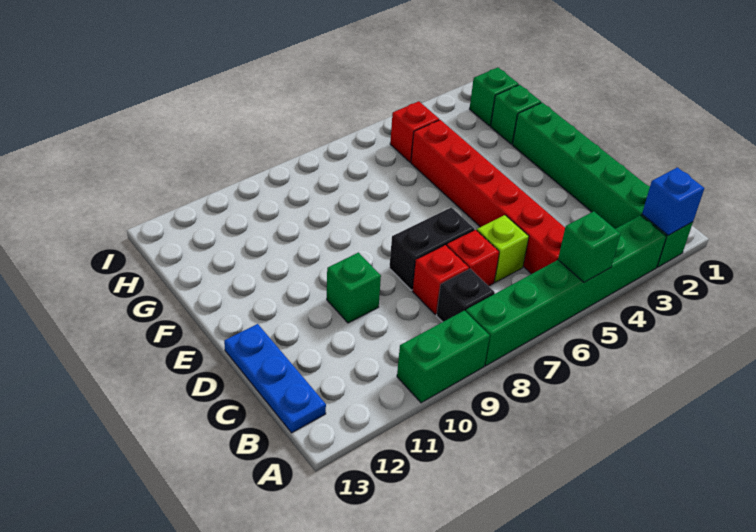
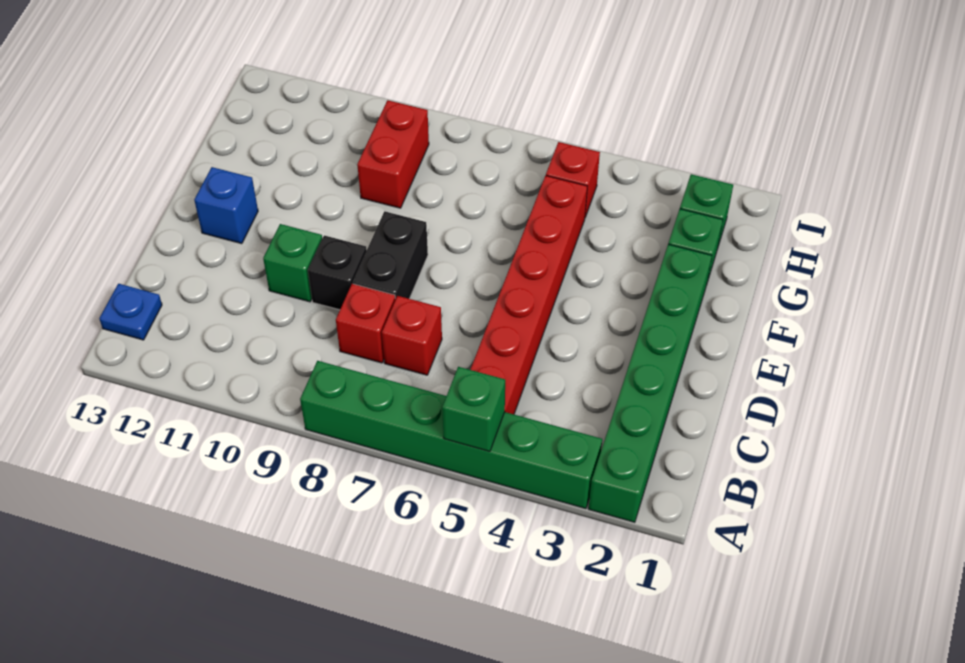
blue 1x1 brick [642,167,704,235] -> blue 1x1 brick moved to [194,167,258,244]
green 1x2 brick [397,310,490,403] -> none
black 1x1 brick [436,269,495,322] -> black 1x1 brick moved to [308,235,367,310]
blue 1x3 plate [224,324,326,433] -> blue 1x1 plate [99,284,162,340]
lime 1x1 brick [477,215,529,282] -> none
black 1x2 brick [389,207,474,290] -> black 1x2 brick turned to [353,211,428,299]
none -> red 1x2 brick [357,100,429,208]

